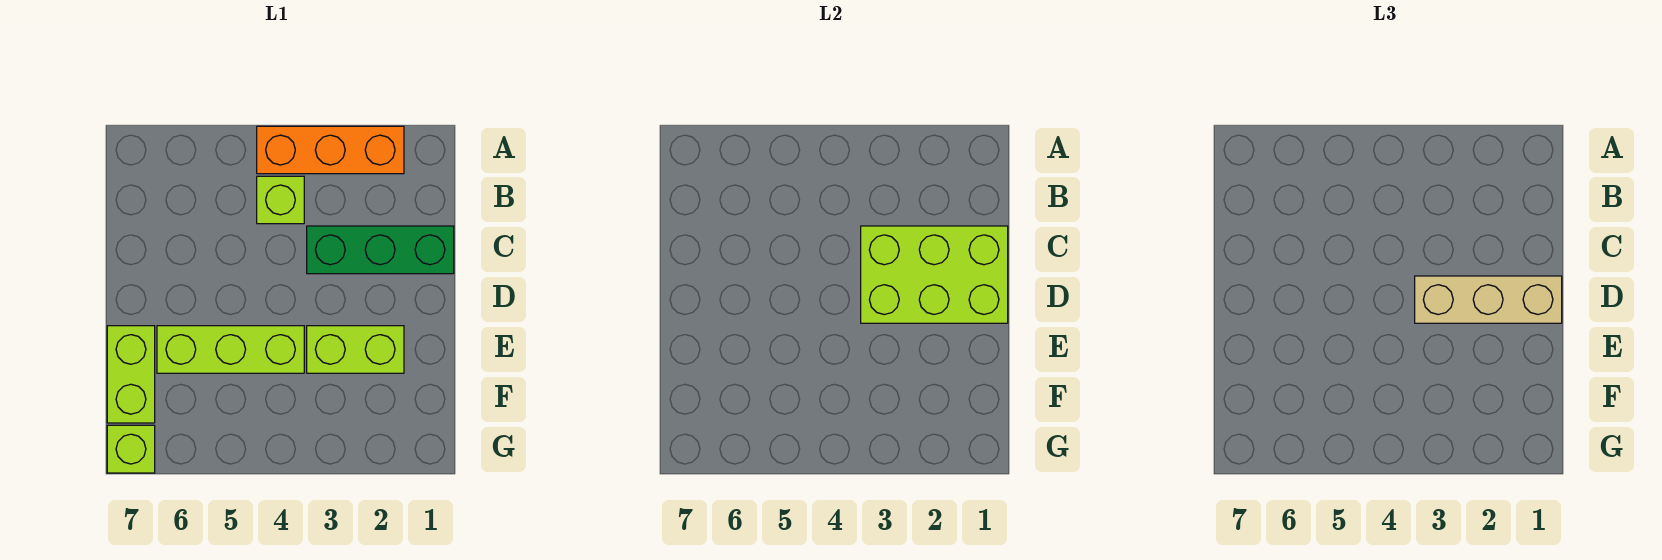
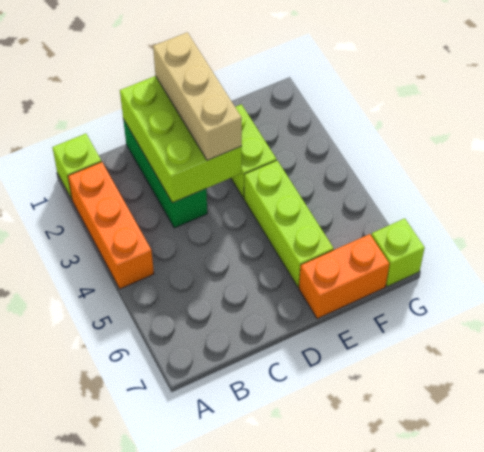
lime 1x1 brick [257,176,304,224] -> lime 1x1 brick moved to [52,134,101,199]
lime 1x2 brick [107,326,155,423] -> orange 1x2 brick [299,234,389,319]

